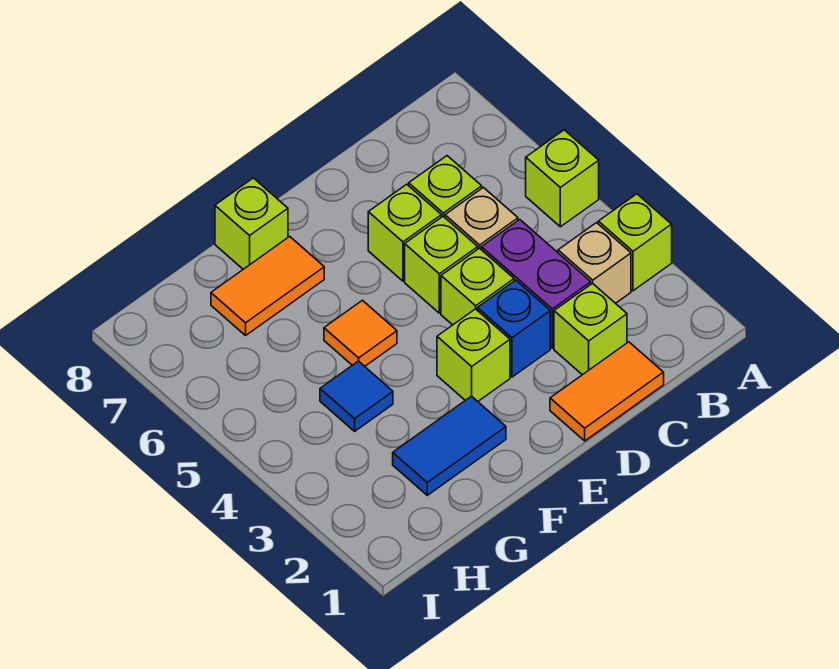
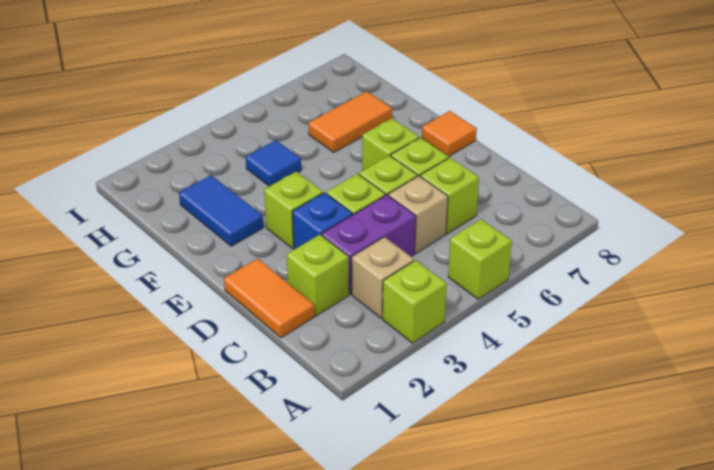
orange 1x1 tile [324,300,397,366] -> orange 1x1 tile moved to [422,111,477,156]
orange 1x2 tile [211,236,324,335] -> orange 1x2 tile turned to [309,91,392,152]
lime 1x1 brick [215,178,288,269] -> lime 1x1 brick moved to [362,118,419,171]

